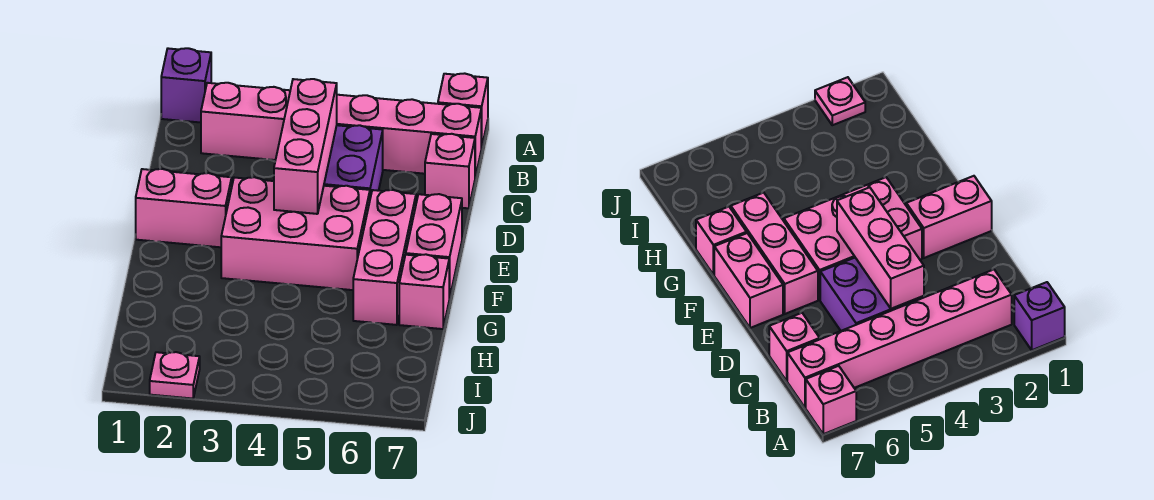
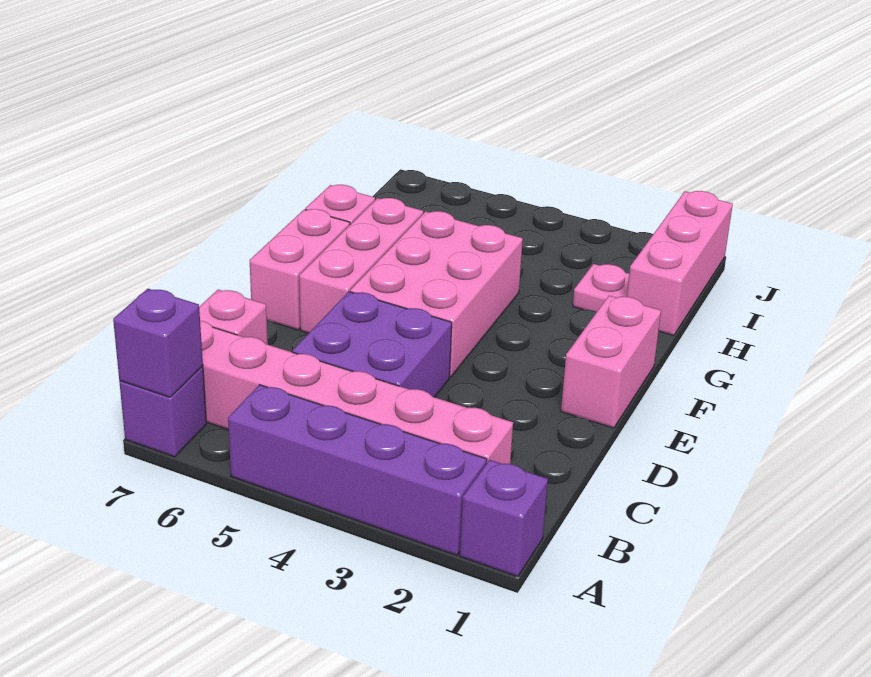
none -> purple 1x4 brick [228,385,487,555]
pink 1x1 brick [438,73,488,148] -> purple 1x1 brick [119,366,207,457]
none -> purple 1x1 brick [113,289,203,397]
pink 1x3 brick [274,79,337,214] -> pink 1x3 brick moved to [627,191,733,336]
pink 1x2 brick [136,169,232,247] -> pink 1x2 brick turned to [561,296,661,428]
pink 2x3 brick [221,177,370,290] -> pink 2x3 brick turned to [350,211,523,377]
pink 1x1 plate [150,352,200,399] -> pink 1x1 plate moved to [573,264,629,312]

